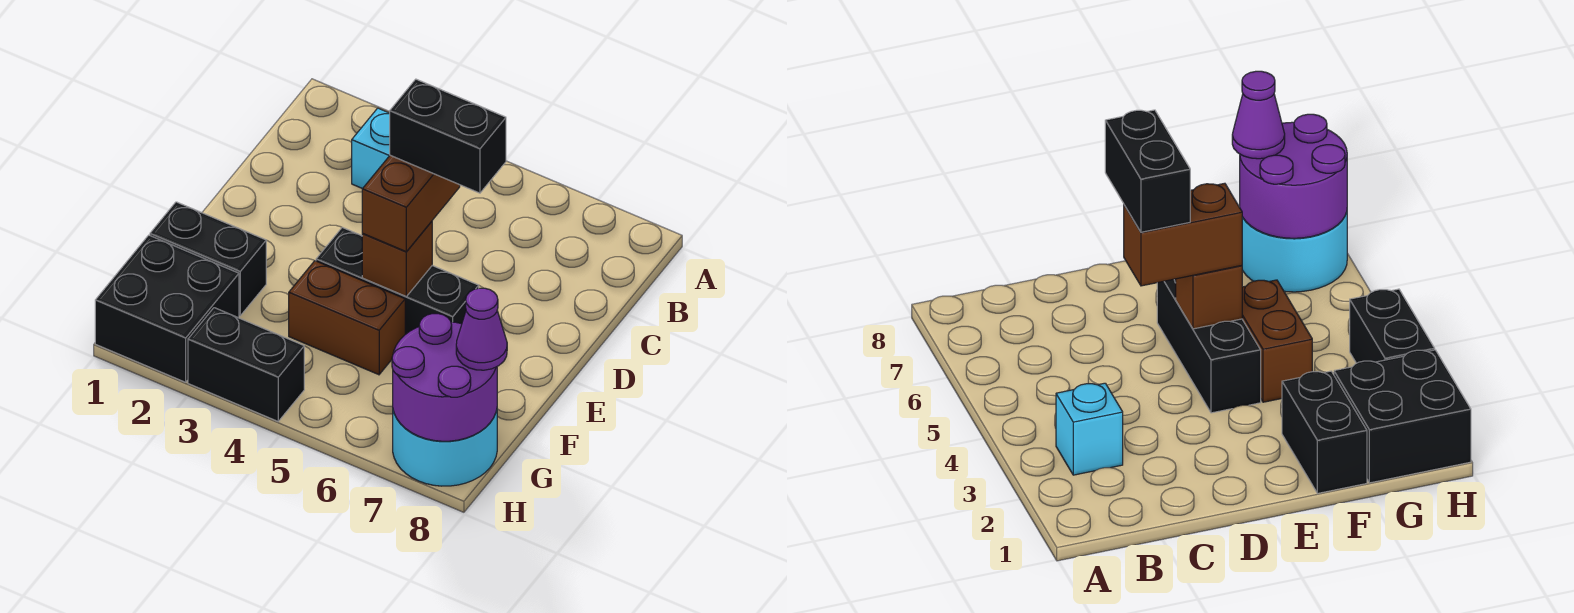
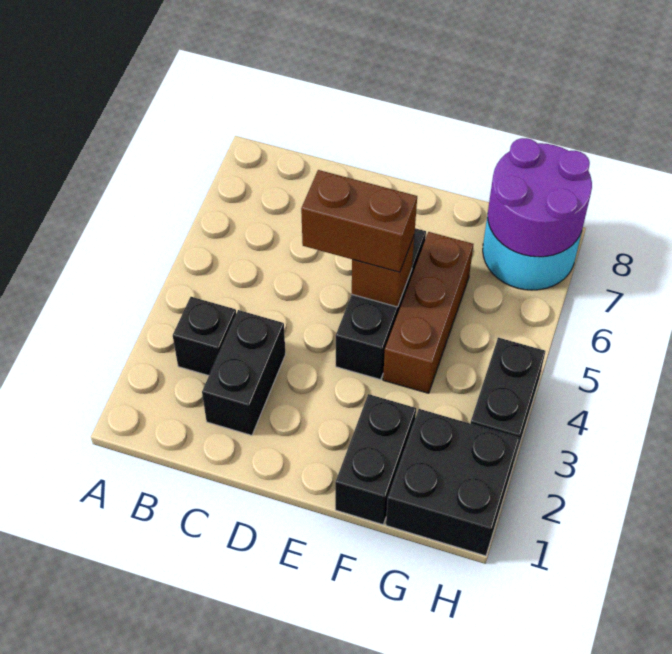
cyan 1x1 brick [352,108,390,189] -> black 1x1 brick [173,297,236,376]
black 1x2 brick [390,79,506,193] -> black 1x2 brick moved to [202,310,286,435]
brown 1x2 brick [289,261,405,375] -> brown 1x3 brick [383,232,473,393]
purple 1x1 cone [456,288,507,370] -> none

